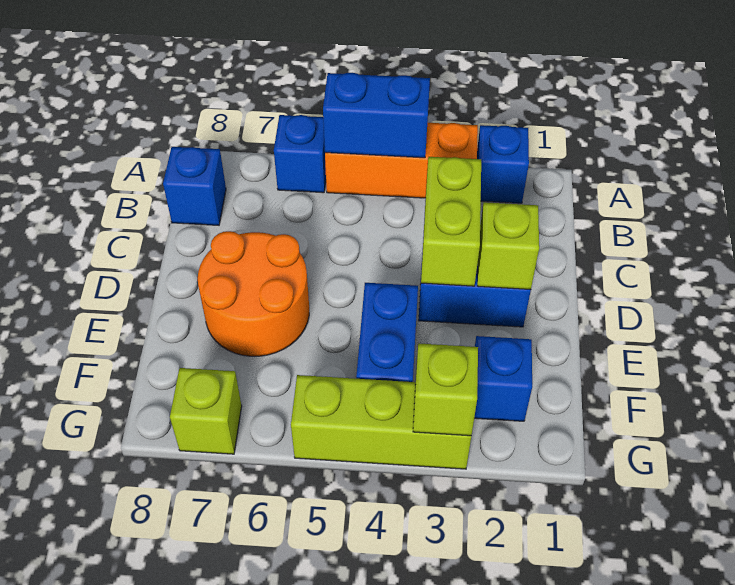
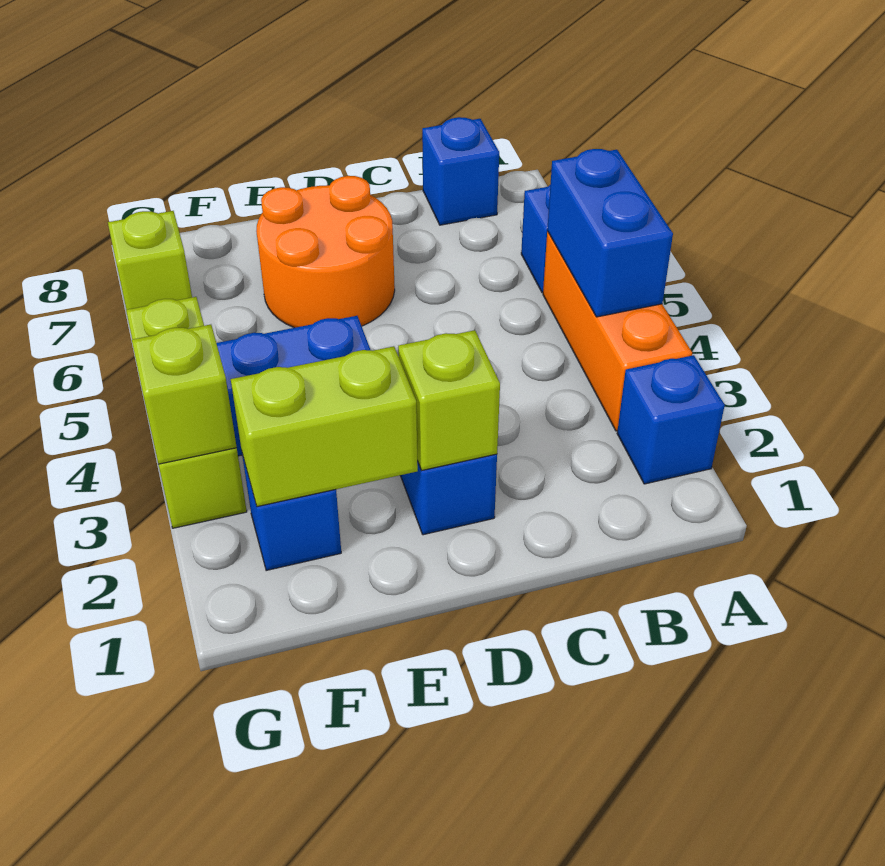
lime 1x2 brick [421,157,481,286] -> lime 1x2 brick moved to [231,346,418,507]

